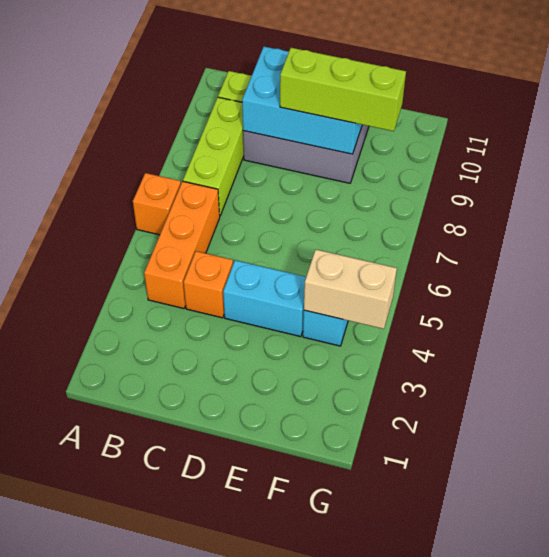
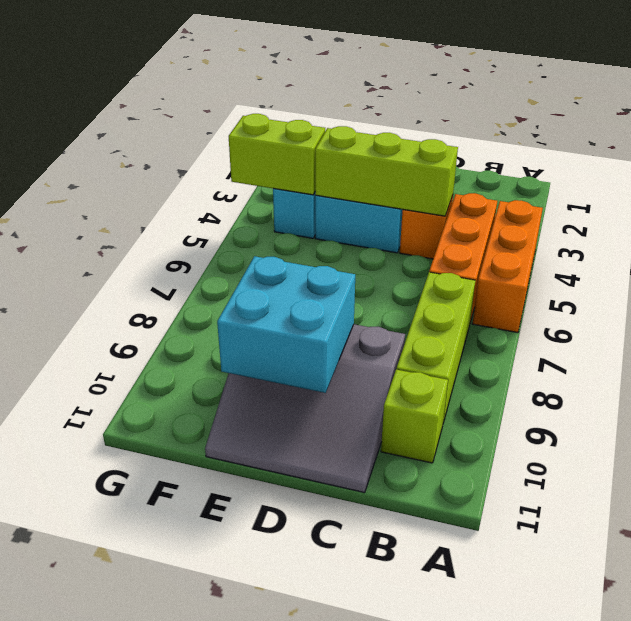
orange 1x1 brick [133,173,181,235] -> orange 1x3 brick [472,200,543,333]
cyan 2x3 brick [242,47,362,154] -> cyan 2x2 brick [217,256,355,393]
lime 1x3 brick [280,48,406,131] -> lime 1x3 brick moved to [315,126,458,216]
tan 1x2 brick [304,250,397,329] -> lime 1x2 brick [229,114,325,195]

